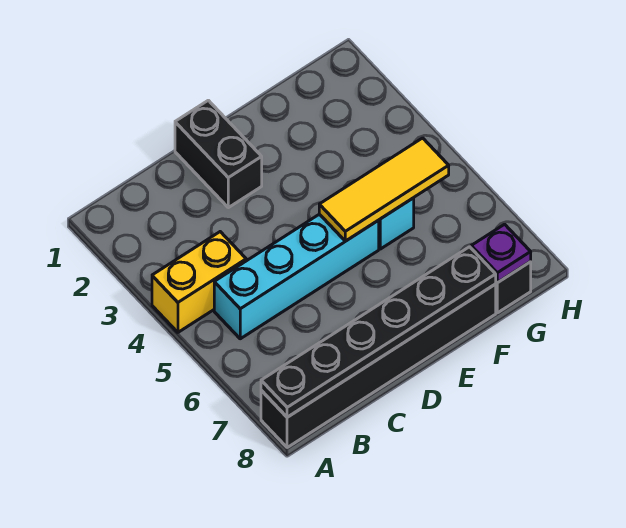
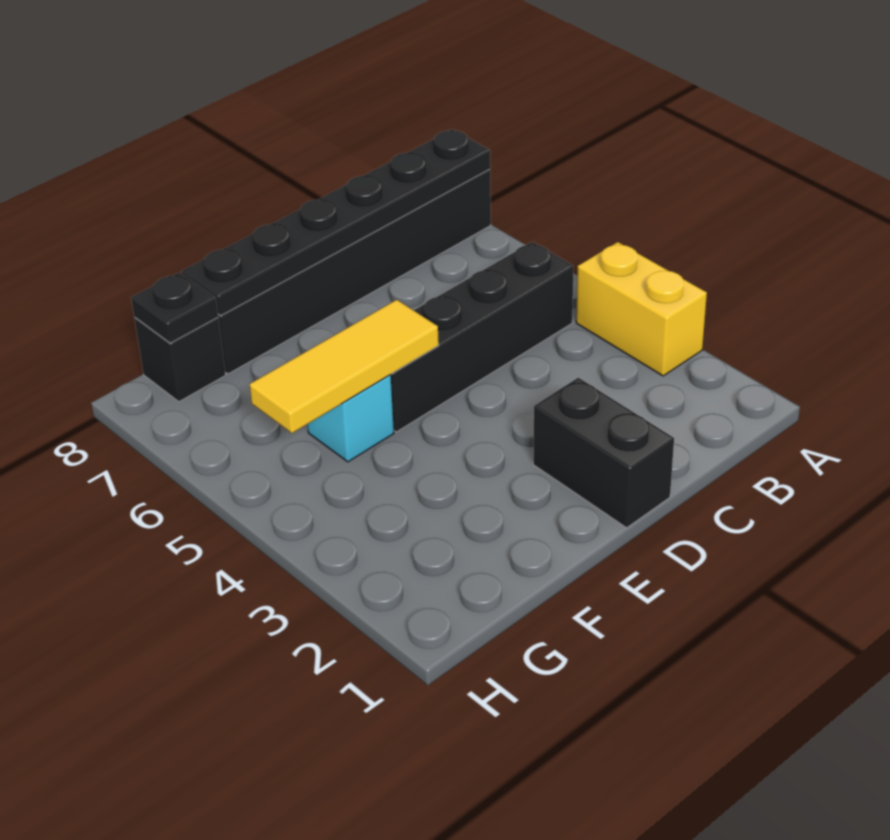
yellow 1x2 brick [152,232,246,332] -> yellow 1x2 brick turned to [576,242,707,376]
cyan 1x4 brick [214,214,379,339] -> black 1x4 brick [391,242,574,432]
purple 1x1 plate [471,224,531,283] -> black 1x1 plate [131,272,218,343]

